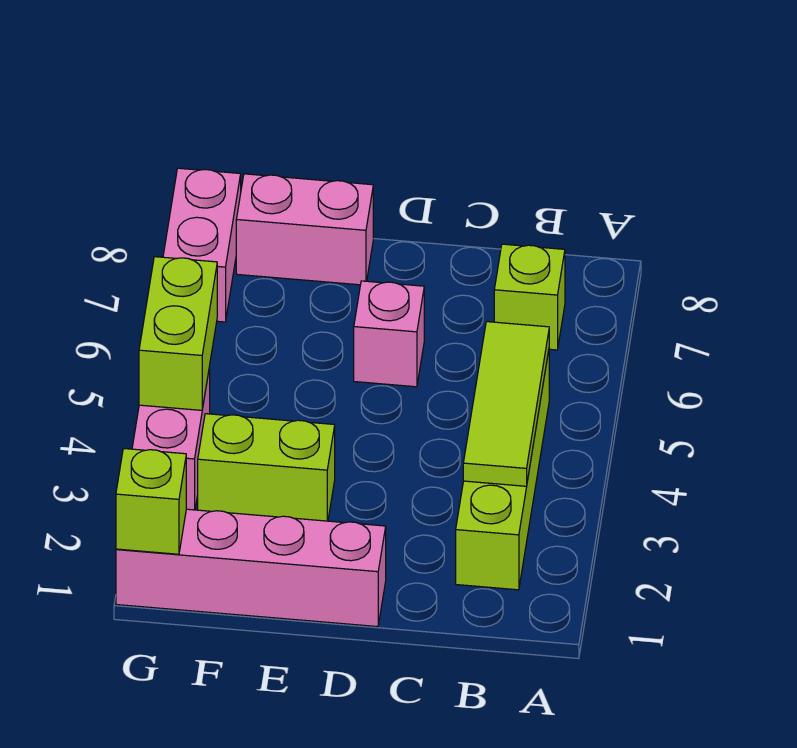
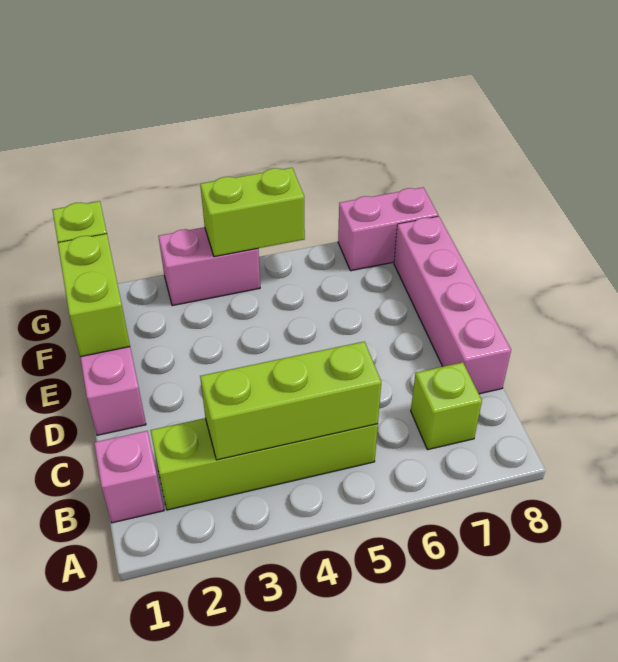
lime 1x3 tile [463,322,549,486] -> lime 1x3 brick [200,342,381,460]
pink 1x1 brick [354,281,424,387] -> pink 1x1 brick moved to [94,431,164,523]
lime 1x2 brick [198,414,335,521] -> lime 1x2 brick moved to [58,234,130,357]
pink 1x2 brick [236,174,373,285] -> pink 1x4 brick [394,216,511,394]

